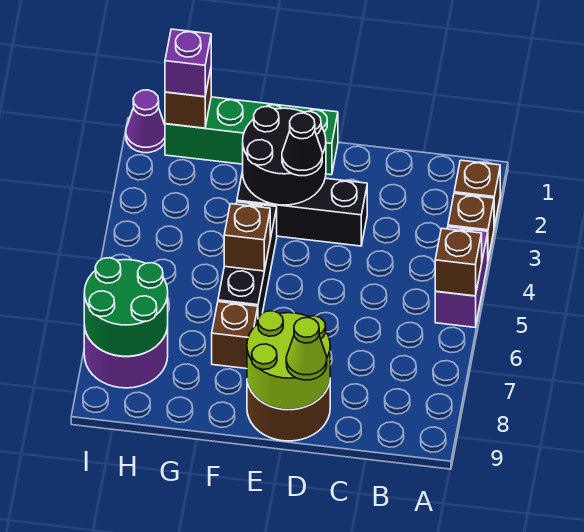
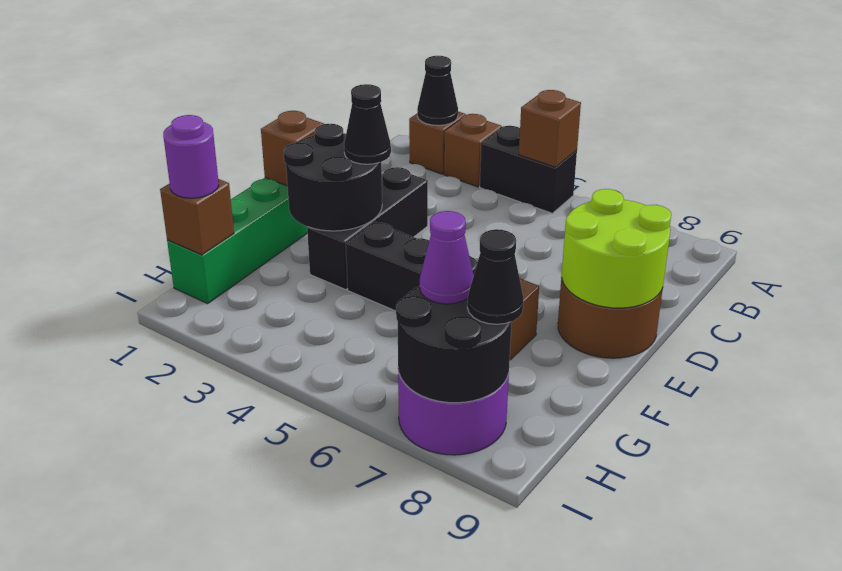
none -> black 1x1 cone [417,56,458,126]
purple 1x2 brick [435,227,488,327] -> black 1x2 brick [480,126,577,213]
lime 1x1 cone [286,317,327,380] -> none
brown 1x1 brick [224,204,270,271] -> brown 1x1 brick moved to [261,111,324,186]
purple 1x1 brick [165,29,211,97] -> purple 1x1 round brick [163,115,219,198]
green 2x2 round brick [84,258,168,356] -> black 2x2 round brick [396,286,512,403]
none -> black 1x1 cone [467,229,523,324]
purple 1x1 cone [126,90,165,153] -> purple 1x1 cone moved to [420,211,474,304]

